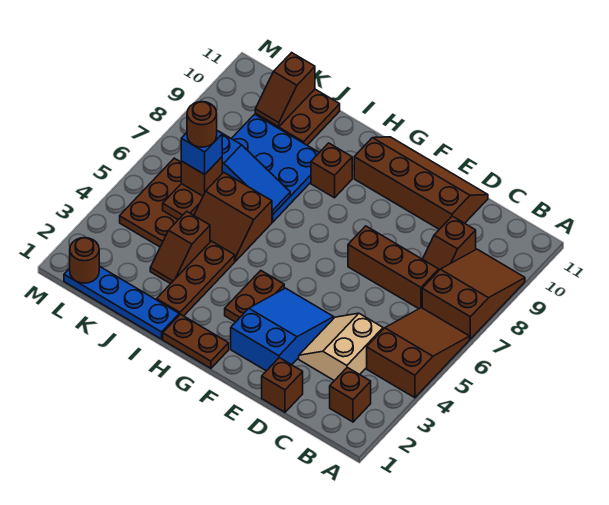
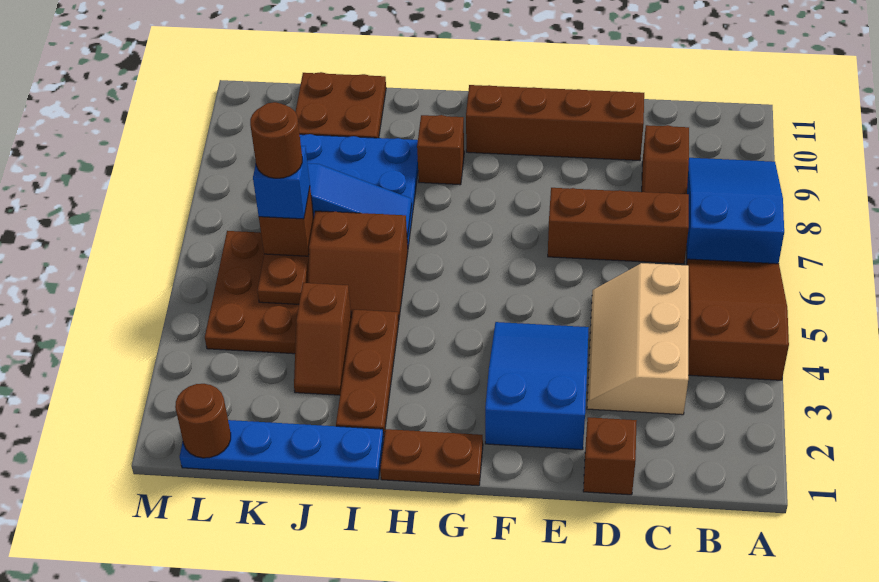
brown 2x3 slope [422,249,525,339] -> blue 2x3 slope [687,158,784,264]
brown 1x1 brick [330,367,371,422] -> none
tan 2x2 slope [299,313,383,381] -> tan 2x3 slope [587,263,689,415]
brown 1x2 plate [225,271,284,322] -> none
brown 1x2 slope [255,53,315,127] -> none

